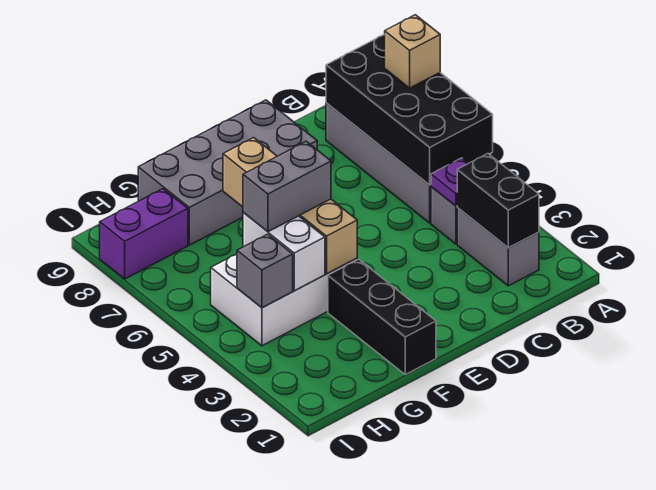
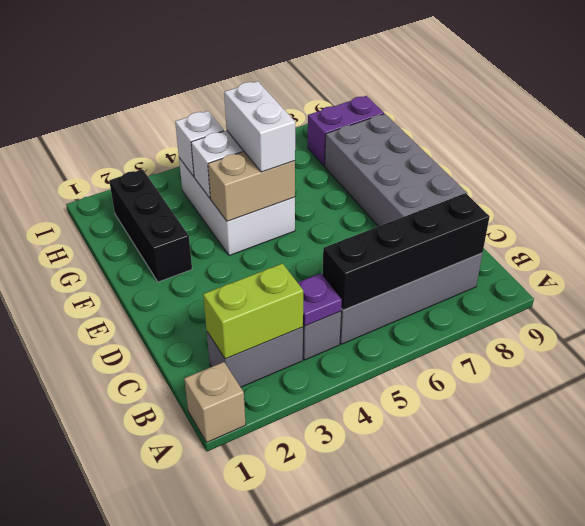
black 2x4 brick [326,34,493,185] -> black 1x4 brick [322,193,490,310]
tan 1x1 brick [385,15,440,88] -> tan 1x1 brick moved to [184,362,246,443]
black 1x2 brick [457,154,539,248] -> lime 1x2 brick [203,264,303,359]
black 1x3 brick [328,259,436,374] -> black 1x3 brick turned to [109,169,192,282]
tan 1x4 brick [223,138,357,274] -> tan 1x2 brick [208,152,295,221]
grey 1x2 brick [243,141,331,232] -> white 1x2 brick [224,81,295,172]
grey 1x1 brick [237,234,293,308] -> white 1x1 brick [175,111,224,177]
purple 1x2 brick [100,189,188,279] -> purple 1x2 brick turned to [308,96,384,166]

